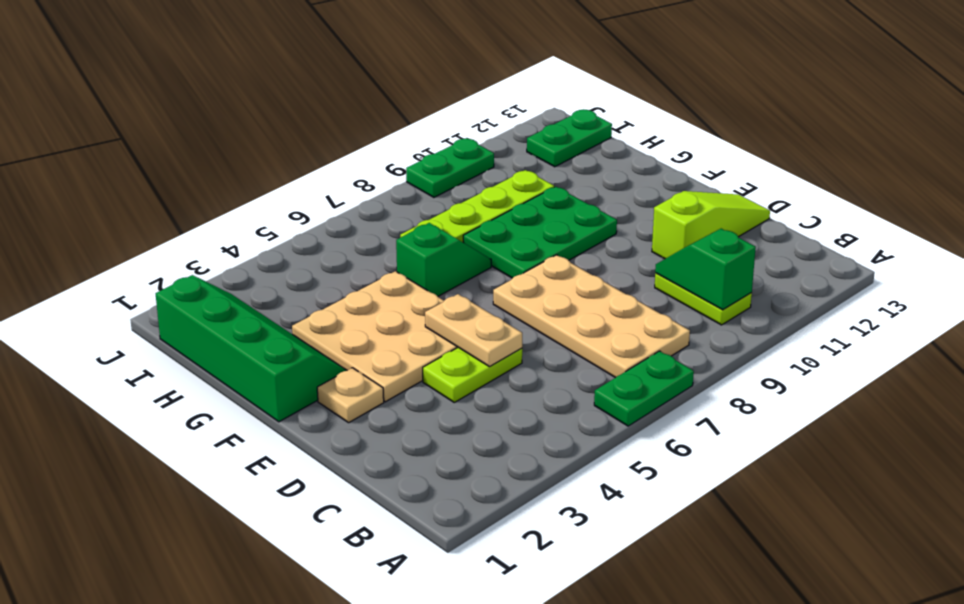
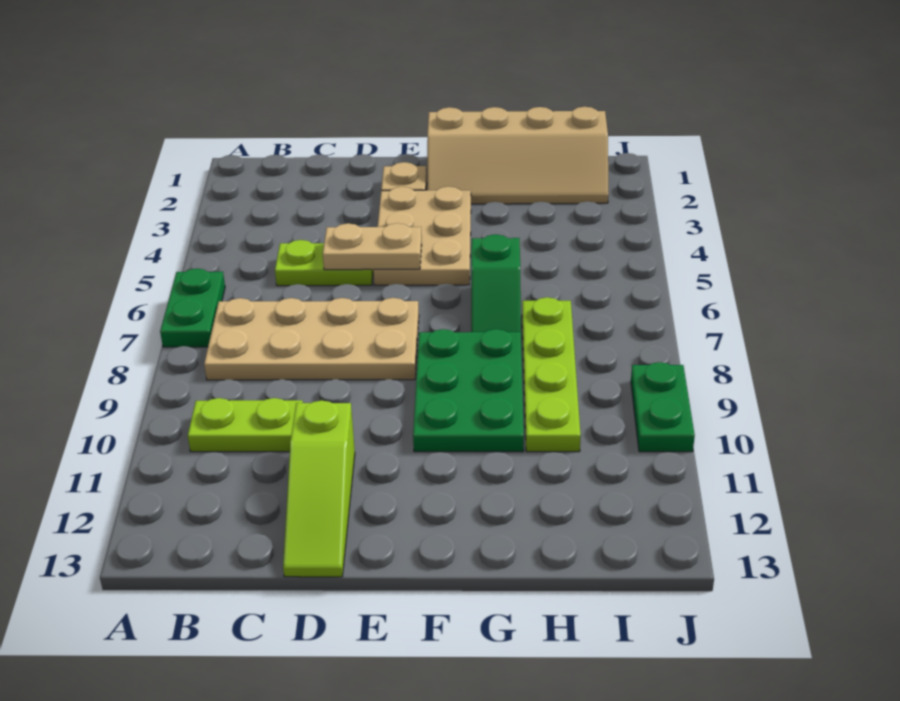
green 1x2 slope [655,229,756,310] -> none
lime 1x2 plate [423,347,522,402] -> lime 1x2 plate turned to [275,240,373,286]
tan 3x3 plate [292,271,458,402] -> tan 2x3 plate [373,187,471,285]
green 2x4 slope [156,275,347,422] -> tan 2x4 slope [427,107,609,204]
green 1x2 plate [527,110,612,167] -> none

